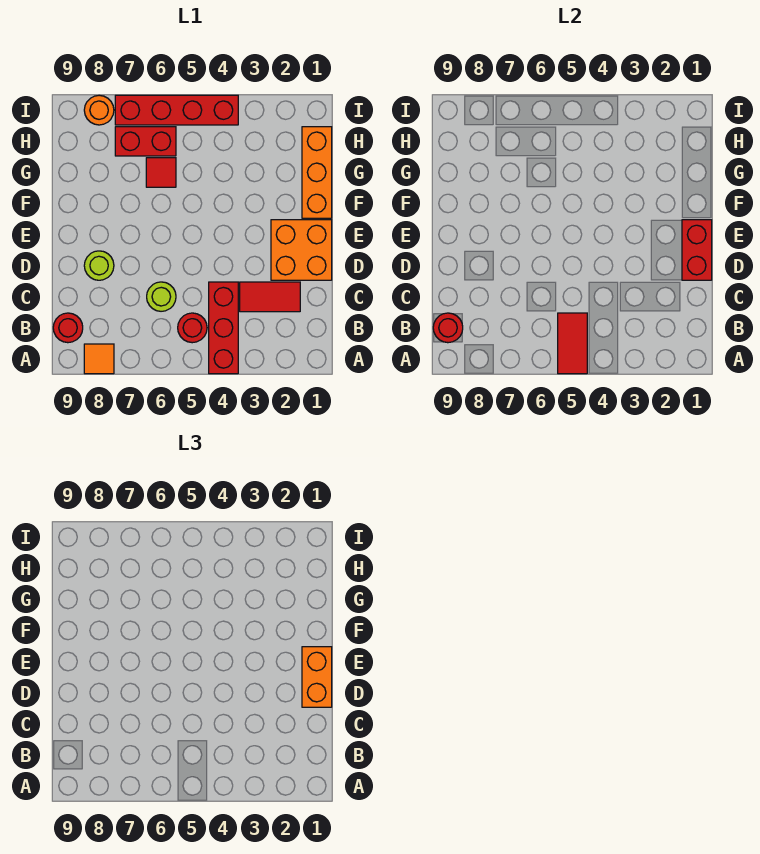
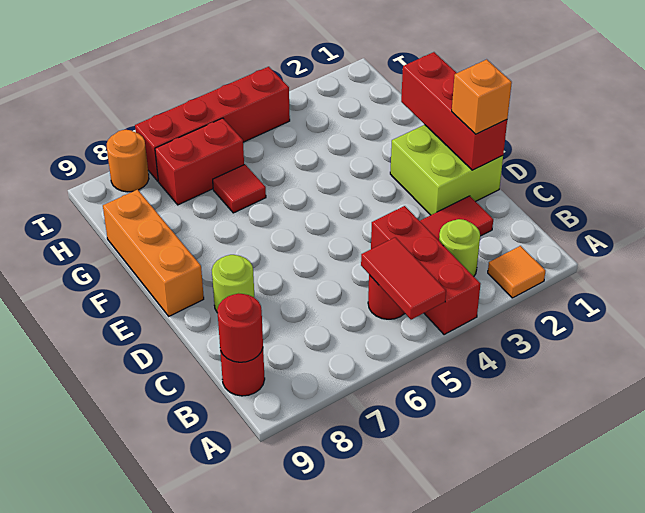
orange 1x1 tile [84,344,114,374] -> orange 1x1 tile moved to [488,246,545,298]
lime 1x1 round brick [147,282,176,311] -> lime 1x1 round brick moved to [439,219,480,276]
orange 2x2 brick [271,220,332,280] -> lime 2x2 brick [390,125,503,215]
red 1x2 brick [682,220,712,280] -> red 1x3 brick [401,52,507,170]
orange 1x2 brick [302,647,332,707] -> orange 1x1 brick [452,59,512,134]
orange 1x3 brick [302,127,332,218] -> orange 1x3 brick moved to [103,190,204,316]

